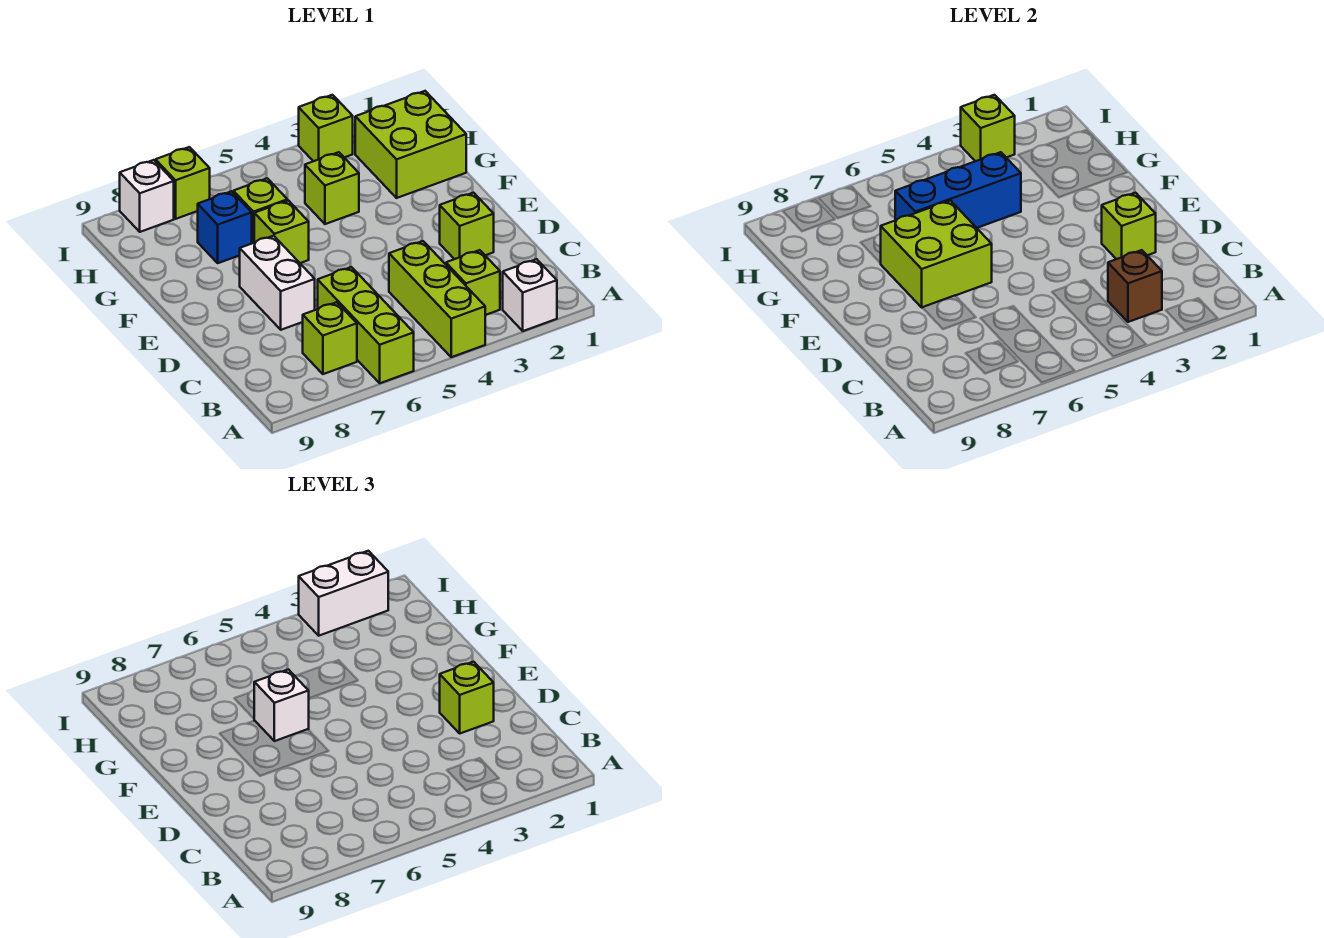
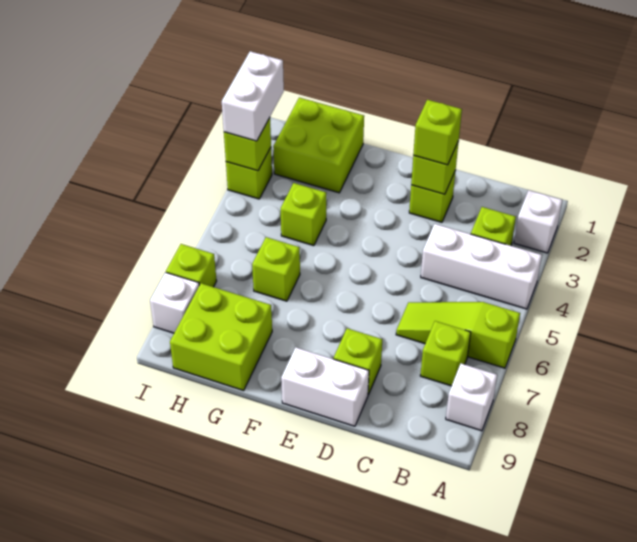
lime 1x3 brick [389,241,485,357] -> white 1x3 brick [421,224,542,309]
lime 1x3 brick [318,267,414,383] -> lime 1x3 slope [396,302,520,368]
brown 1x1 brick [1108,250,1162,322] -> none
white 1x2 brick [239,236,315,330] -> white 1x2 brick moved to [281,347,369,426]
lime 2x2 brick [880,200,992,307] -> lime 2x2 brick moved to [170,283,272,391]
lime 1x1 brick [254,200,309,263] -> lime 1x1 brick moved to [334,328,382,395]
white 1x1 brick [254,669,309,741] -> white 1x1 brick moved to [446,364,497,431]
blue 1x3 brick [895,152,1021,228] -> none
blue 1x1 brick [198,191,252,263] -> none

